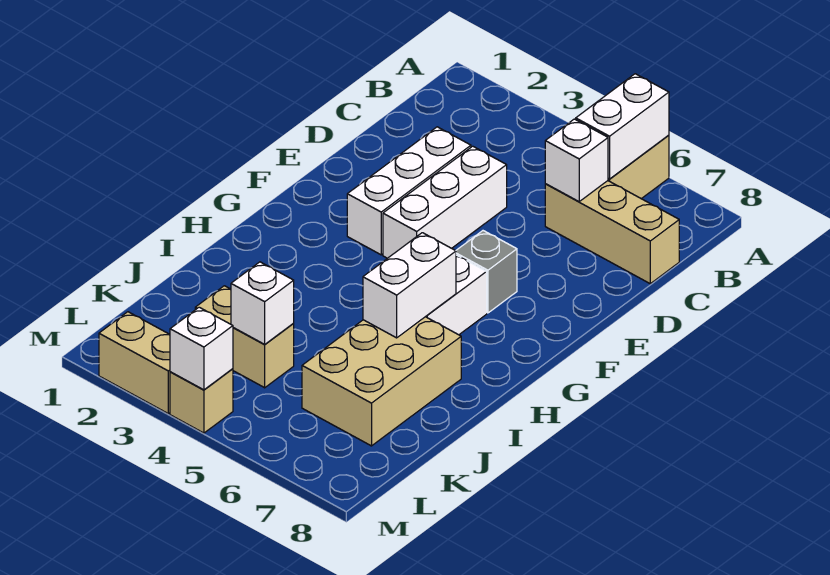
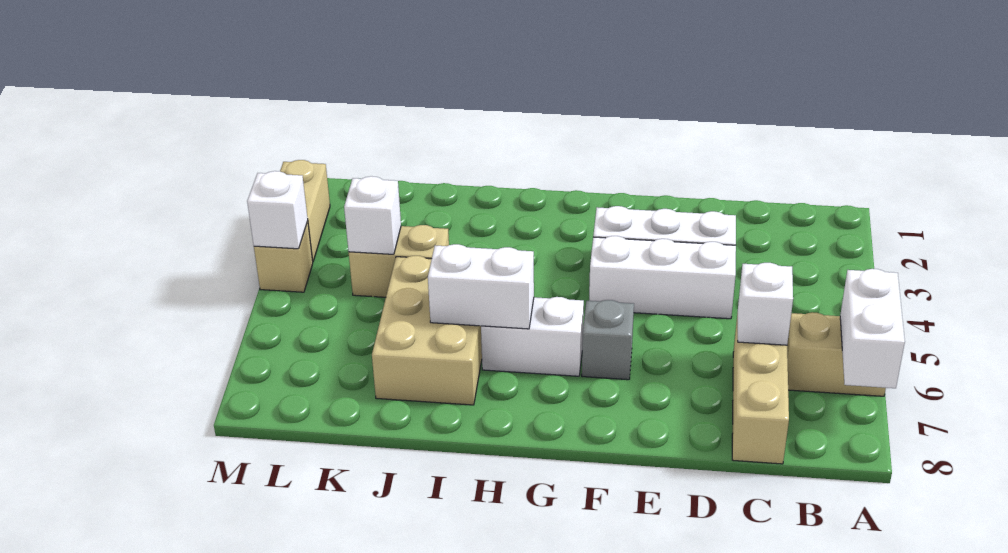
white 1x2 brick [576,74,669,179] -> white 1x2 brick turned to [840,269,905,388]
tan 2x3 brick [302,317,461,446] -> tan 2x3 brick turned to [372,256,482,405]
tan 1x2 brick [195,286,294,388] -> tan 1x2 brick turned to [349,225,449,297]

